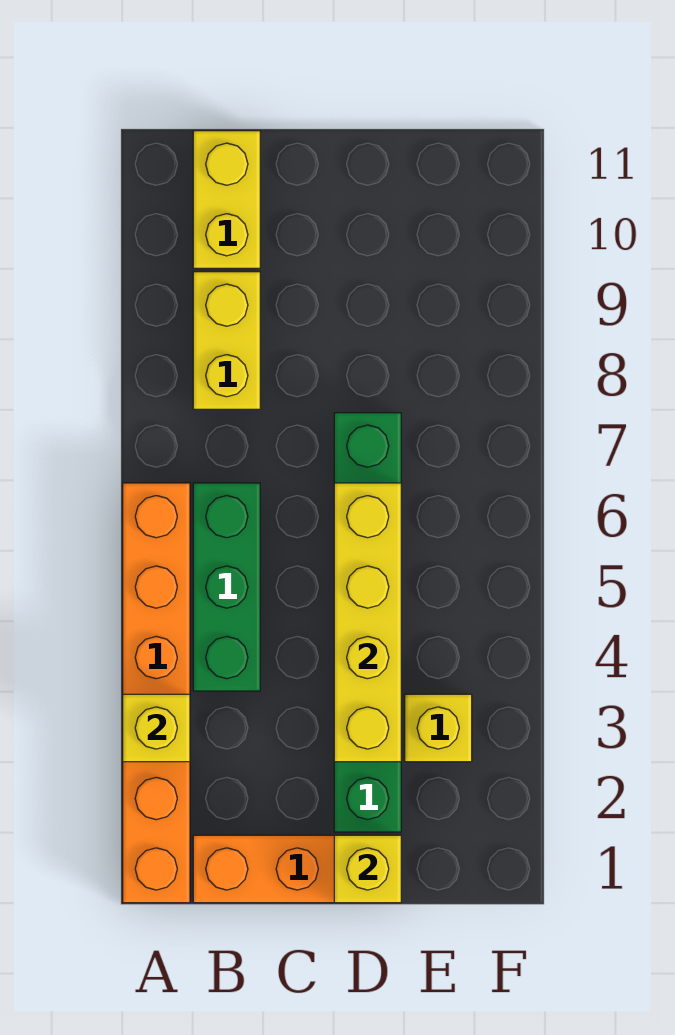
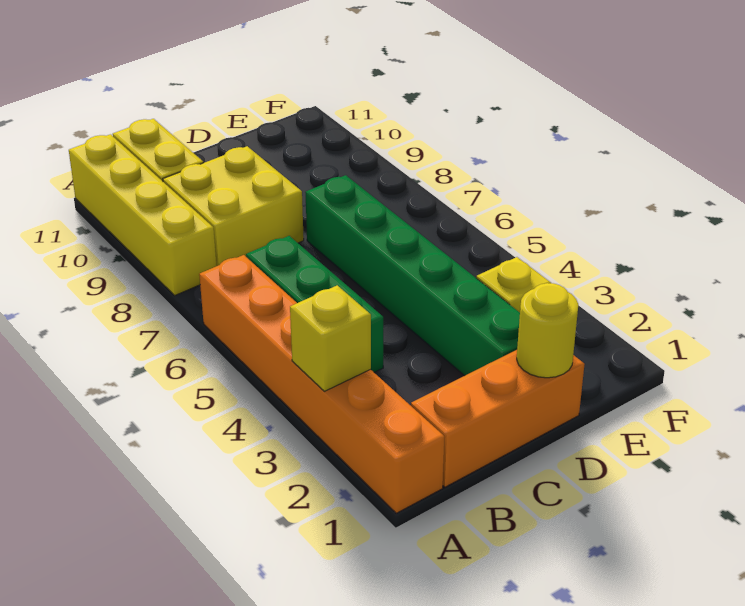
yellow 1x2 brick [193,272,260,409] -> yellow 2x2 brick [163,146,304,266]
yellow 1x1 brick [334,835,401,903] -> yellow 1x1 round brick [517,283,578,378]
yellow 1x4 brick [334,483,401,762] -> yellow 1x4 brick moved to [69,134,217,295]

